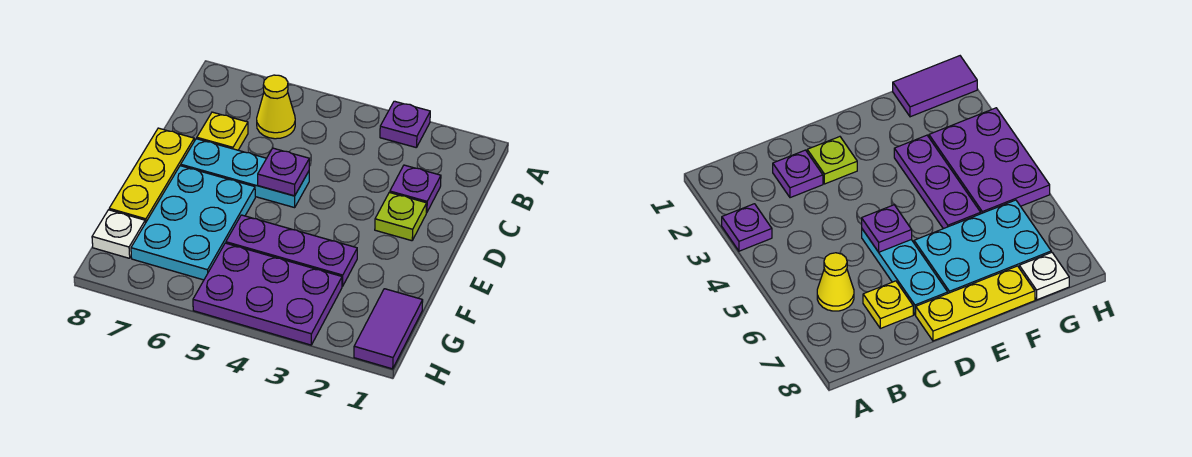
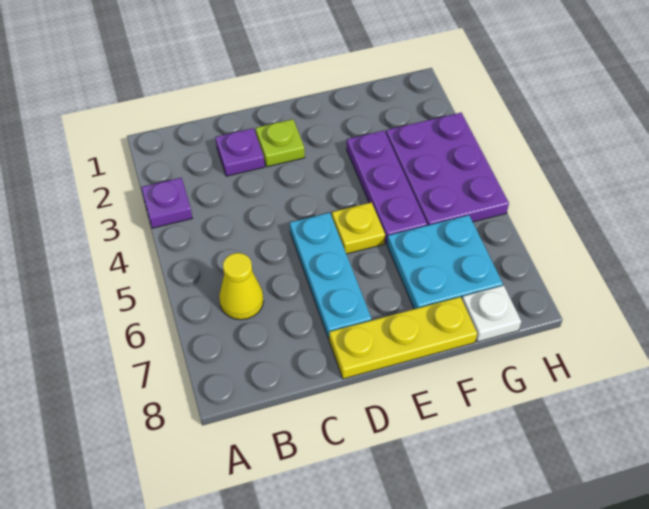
yellow 1x1 plate [197,112,248,150] -> yellow 1x1 plate moved to [332,202,385,254]
purple 1x1 plate [258,148,309,196] -> none
cyan 2x3 plate [131,166,255,280] -> cyan 2x2 plate [387,215,503,309]
purple 1x2 tile [354,289,423,369] -> none

